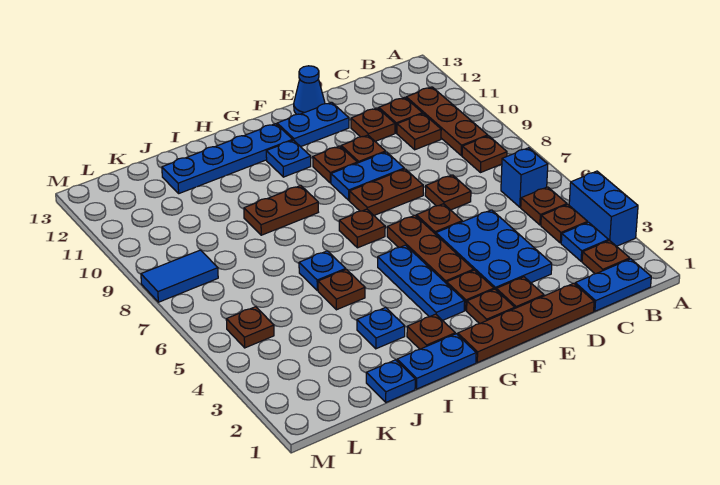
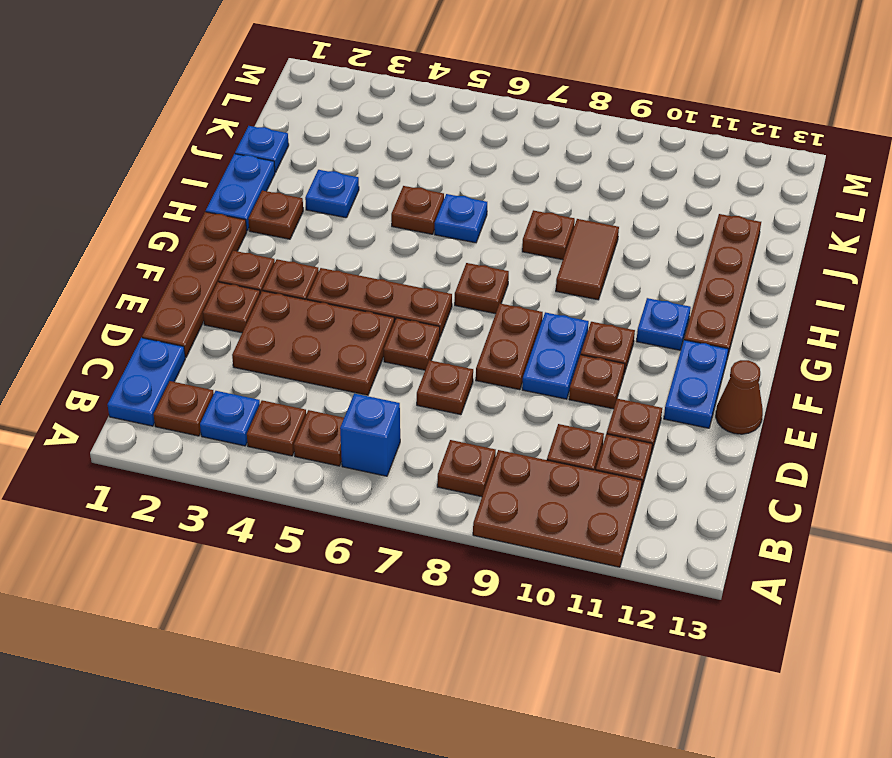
blue 1x2 brick [569,171,638,246] -> none
brown 1x3 plate [406,87,488,156] -> brown 2x3 plate [473,450,642,567]
blue 2x3 plate [436,210,552,290] -> brown 2x3 plate [232,291,394,395]
blue 1x1 cone [294,66,325,114] -> brown 1x1 cone [716,360,763,434]
blue 1x3 plate [378,245,465,320] -> none
blue 1x4 plate [162,124,293,193] -> brown 1x4 plate [684,214,761,358]
brown 1x2 plate [244,186,318,235] -> brown 1x2 tile [556,219,619,300]
brown 1x1 plate [226,307,274,348] -> brown 1x1 plate moved to [522,210,575,260]
blue 1x2 tile [141,250,218,302] -> none

